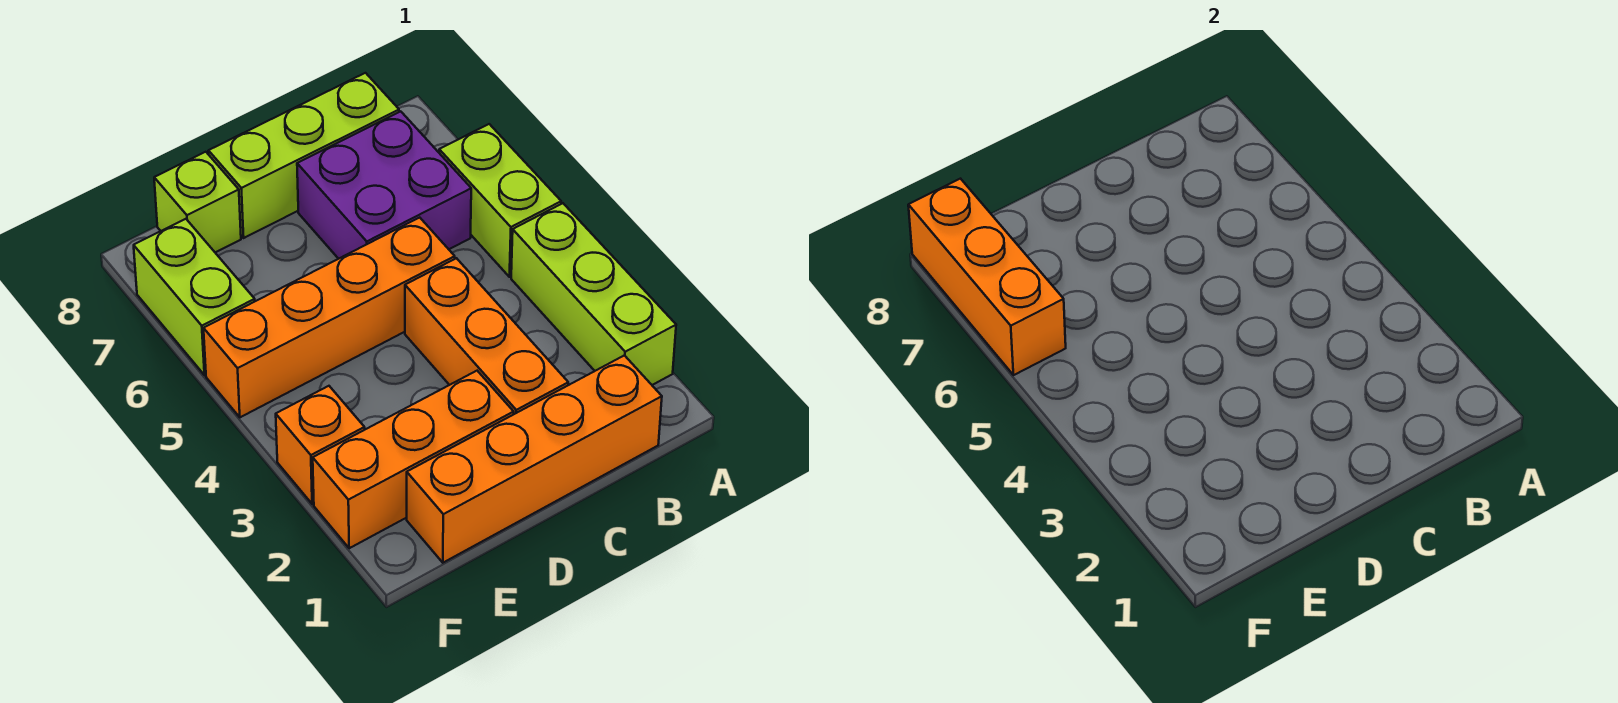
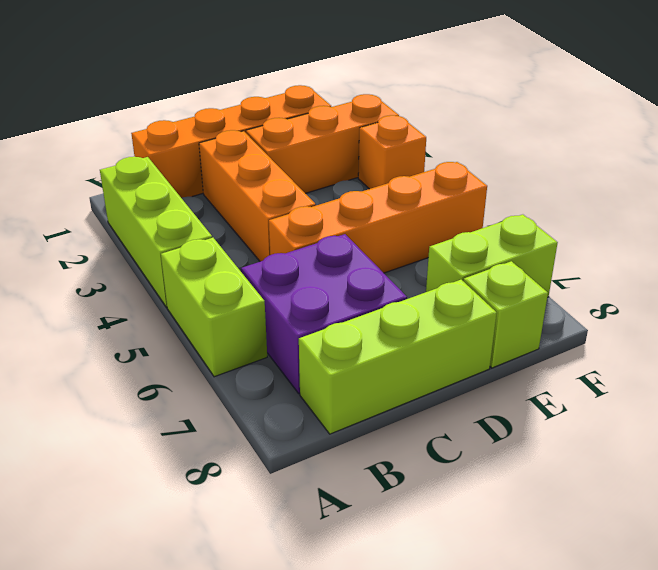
lime 1x2 brick [134,219,255,375] -> lime 1x2 brick turned to [426,215,558,298]
orange 1x3 brick [908,179,1066,375] -> none

